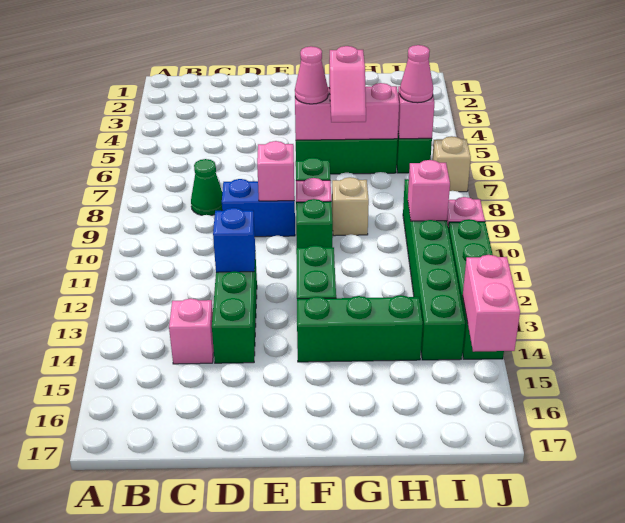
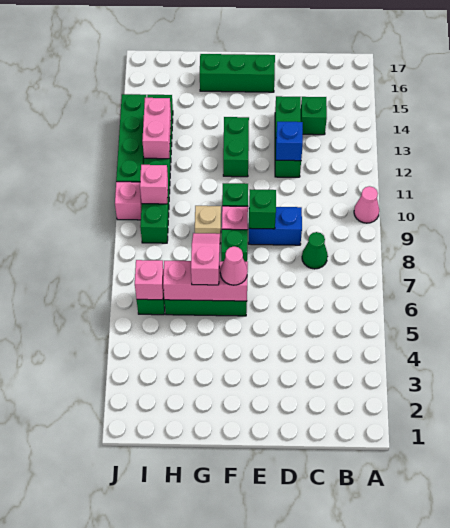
pink 1x1 brick [169,299,214,364] -> green 1x1 brick [301,97,327,135]
pink 1x1 brick [257,141,294,201] -> green 1x1 brick [249,189,276,229]
green 1x3 brick [297,295,423,362] -> green 1x3 brick moved to [200,54,275,92]
pink 1x1 cone [400,45,433,103] -> pink 1x1 cone moved to [354,186,379,223]
tan 1x1 brick [432,136,471,192] -> none
pink 1x2 brick [463,255,520,352] -> pink 1x2 brick moved to [142,98,171,159]

